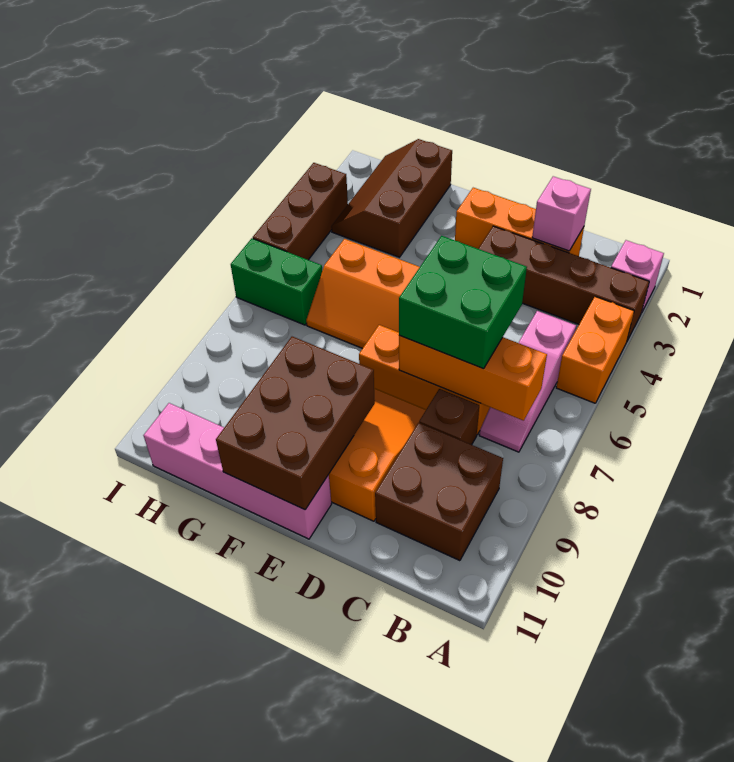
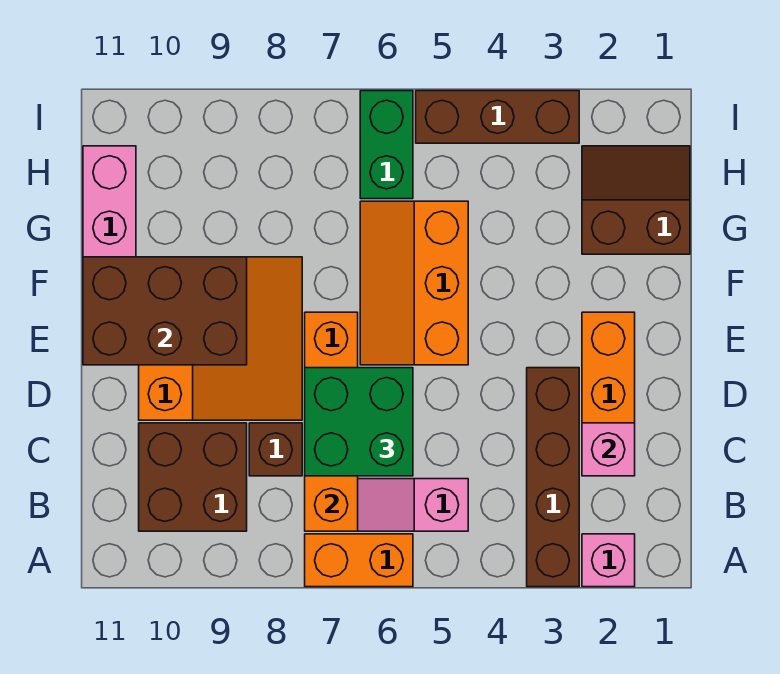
orange 1x2 brick [556,297,634,403] -> orange 1x2 brick moved to [305,534,413,587]
brown 2x3 slope [331,139,452,257] -> brown 2x2 slope [582,146,690,254]

